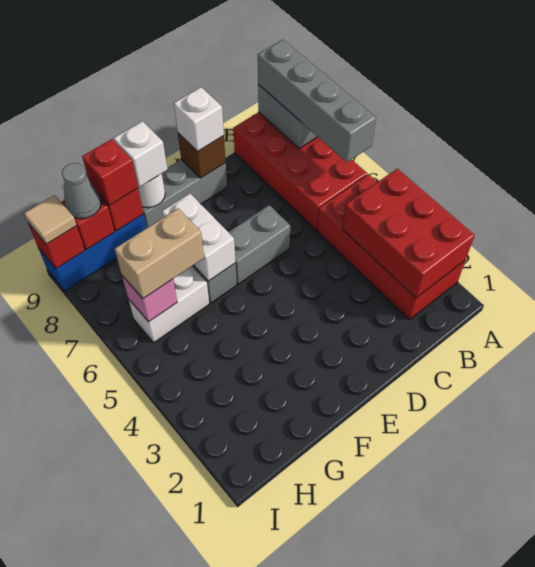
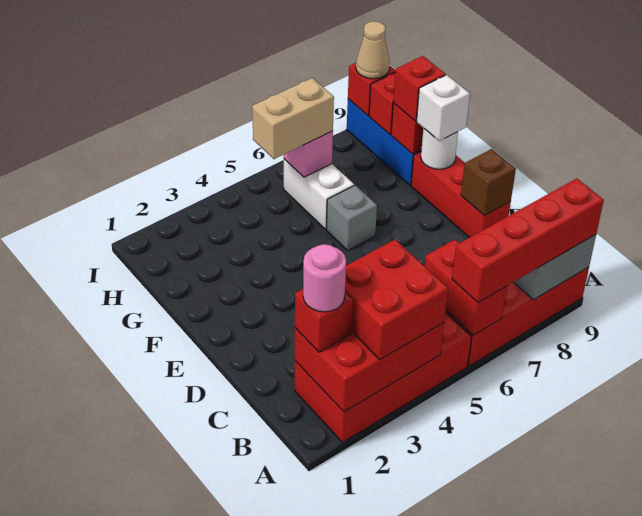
none -> red 2x2 brick [345,240,448,359]
none -> red 1x2 brick [425,240,507,335]
grey 1x4 brick [258,40,376,162] -> red 1x4 brick [452,178,604,303]
none -> red 1x1 brick [295,289,353,352]
none -> pink 1x1 round brick [303,244,346,312]
grey 1x2 brick [229,205,290,284] -> none
grey 1x3 brick [142,159,227,228] -> red 1x3 brick [411,152,511,238]
white 1x1 brick [174,87,224,152] -> none
white 1x2 brick [162,194,236,281] -> none
tan 1x2 brick [115,208,204,299] -> tan 1x2 brick turned to [252,78,334,159]
grey 1x1 cone [62,163,101,219] -> none
tan 1x1 tile [24,195,77,244] -> tan 1x1 cone [356,21,390,79]

